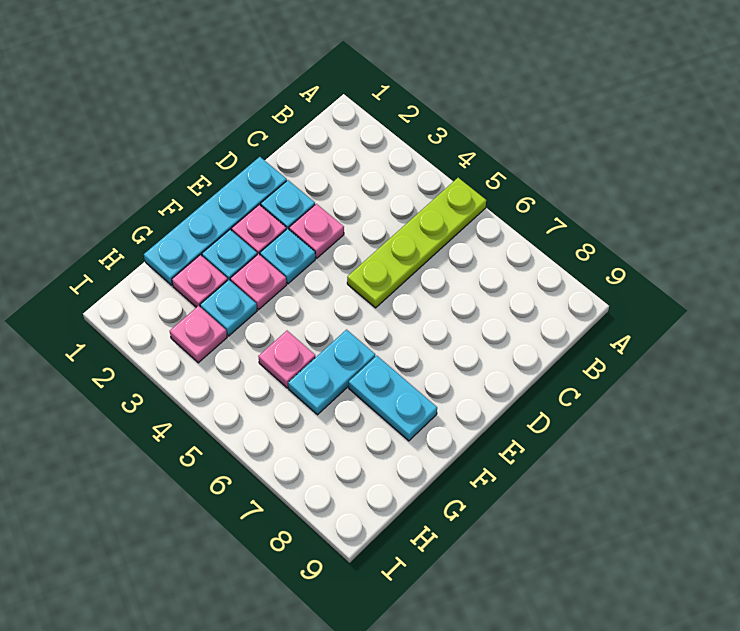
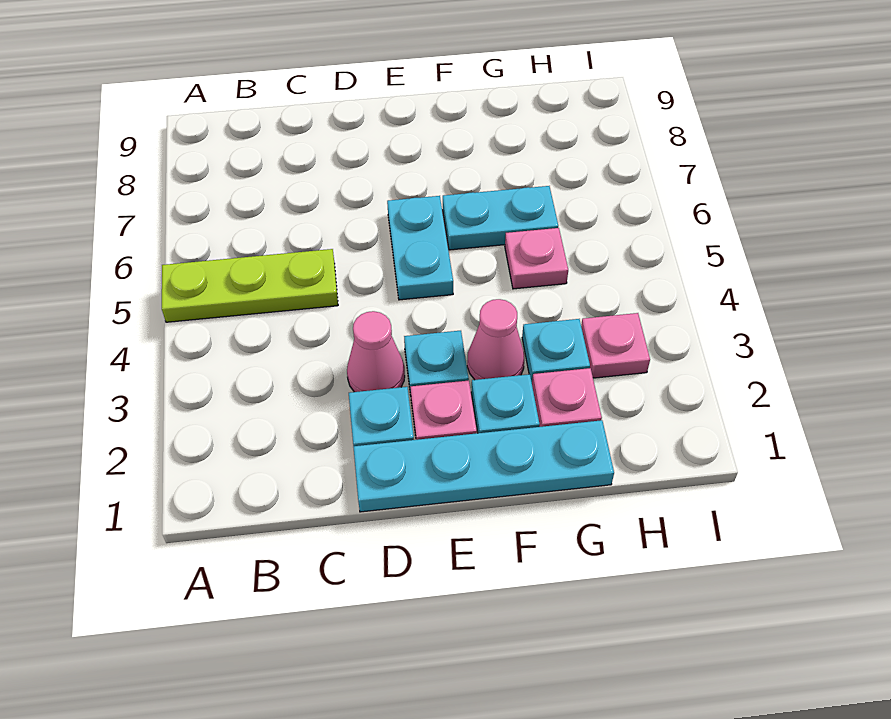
lime 1x4 plate [347,178,486,308] -> lime 1x3 plate [162,249,338,322]
pink 1x1 plate [289,204,344,258] -> pink 1x1 cone [347,311,405,392]
pink 1x1 plate [230,254,287,310] -> pink 1x1 cone [467,299,524,380]
cyan 1x2 plate [349,356,437,441] -> cyan 1x2 plate moved to [387,196,453,300]

